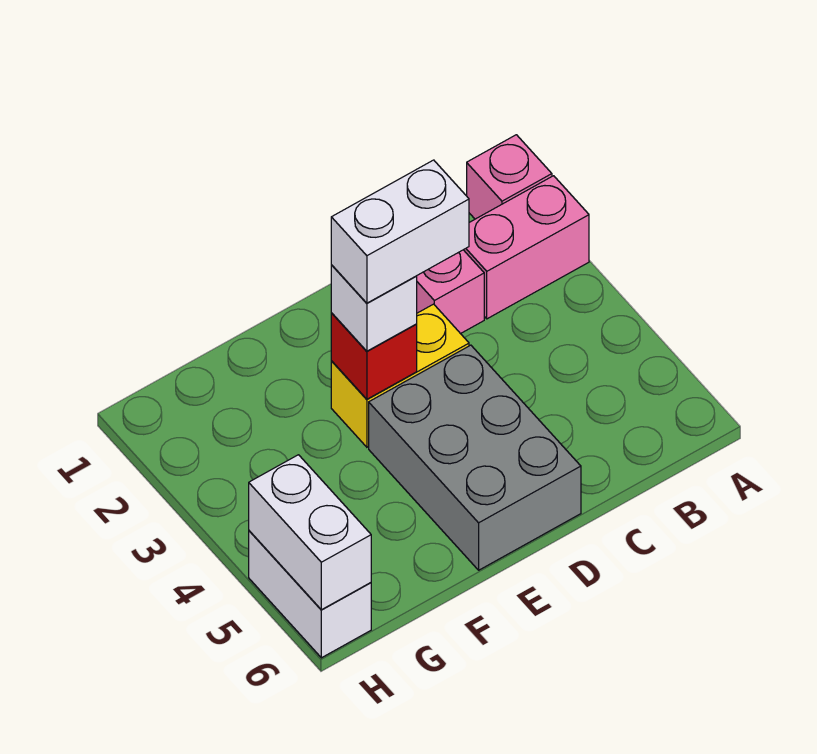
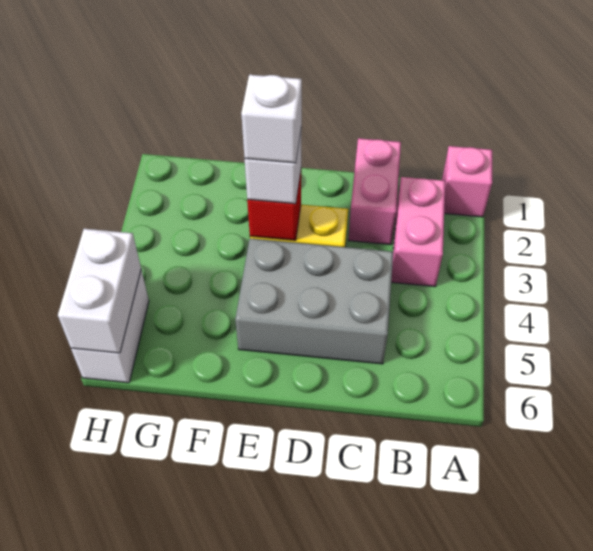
pink 1x2 brick [464,176,589,319] -> pink 1x2 brick turned to [391,177,445,287]
white 1x2 brick [331,160,469,303] -> white 1x1 brick [241,75,302,163]
grey 2x3 brick [369,345,581,570] -> grey 2x3 brick turned to [235,238,393,364]

